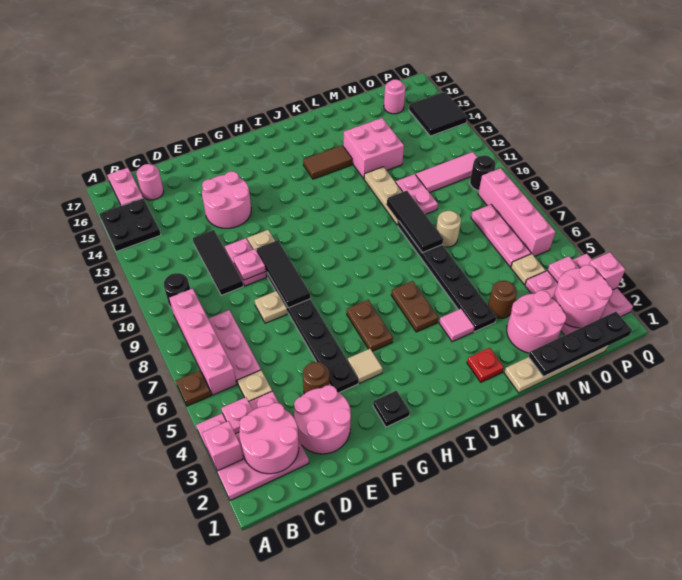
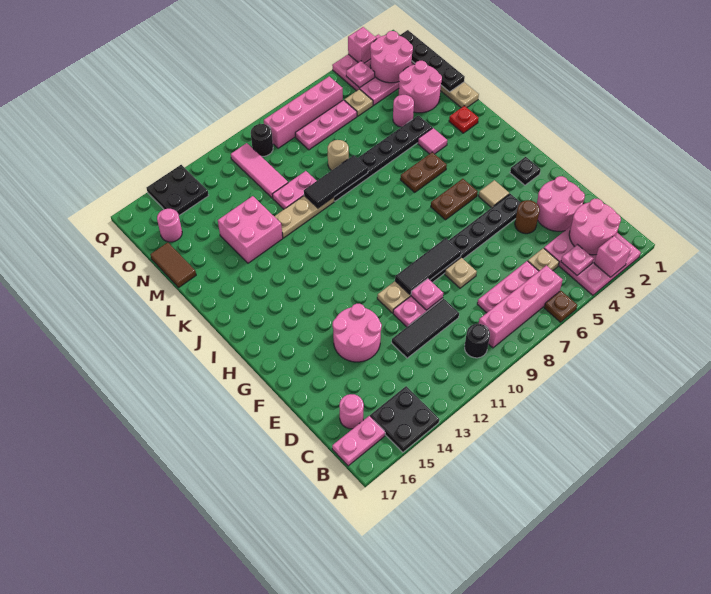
brown 1x2 tile [303,145,352,179] -> brown 1x2 tile moved to [150,242,196,287]
brown 1x1 round brick [488,281,517,318] -> pink 1x1 round brick [393,95,414,127]
black 2x2 tile [409,92,467,136] -> black 2x2 plate [146,165,209,215]

